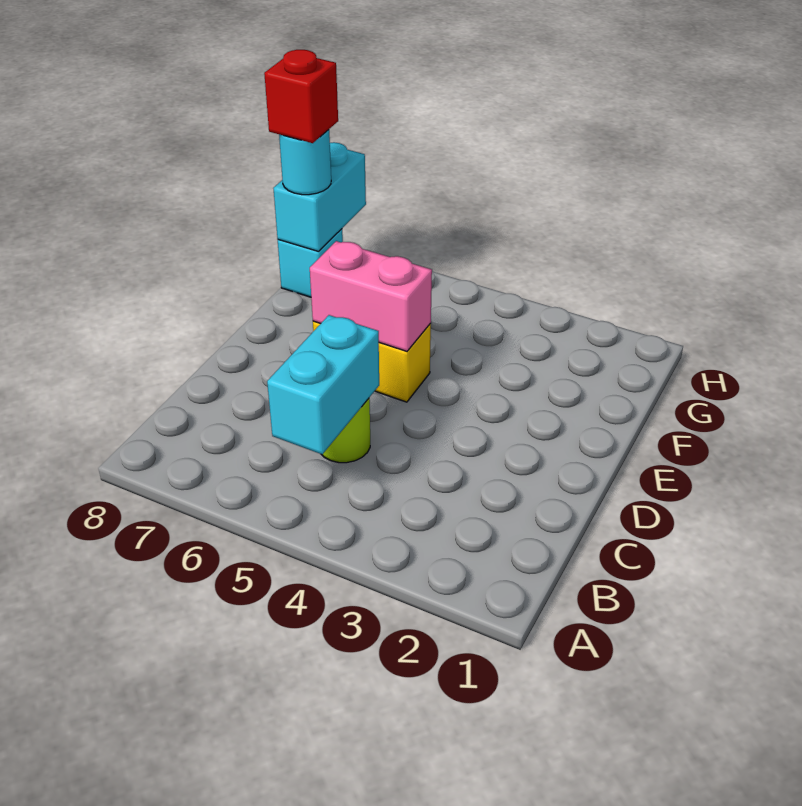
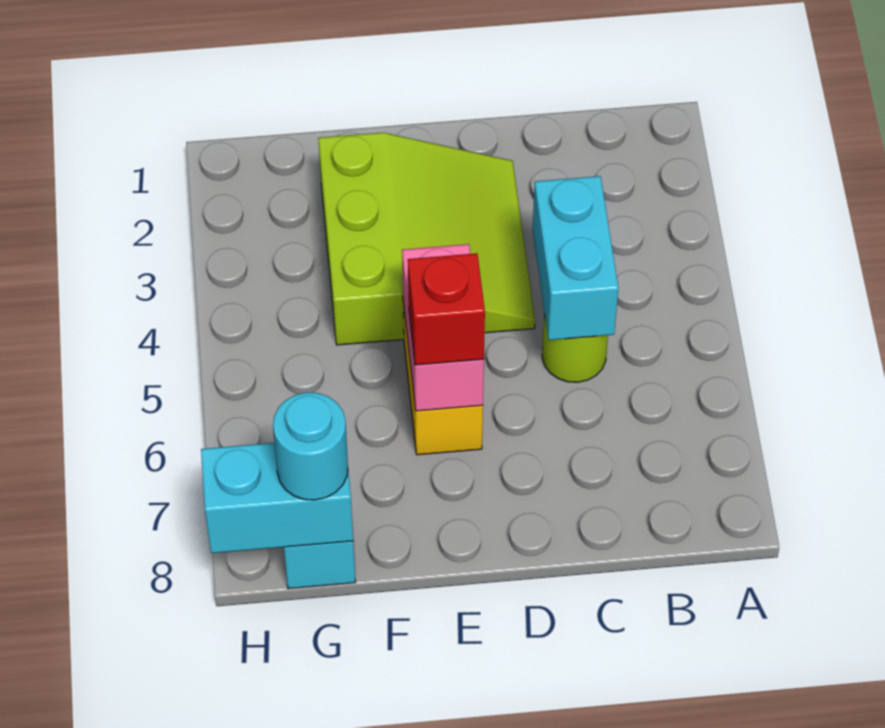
cyan 1x2 brick [267,315,379,454] -> cyan 1x2 brick turned to [533,176,619,340]
none -> lime 3x3 slope [318,133,535,345]
red 1x1 brick [264,50,338,143] -> red 1x1 brick moved to [408,253,485,365]

